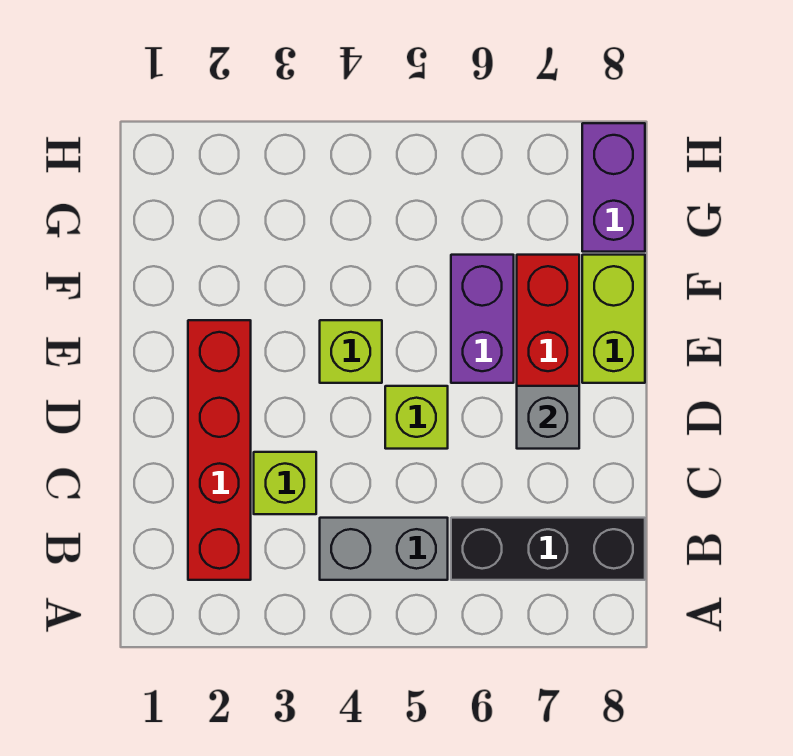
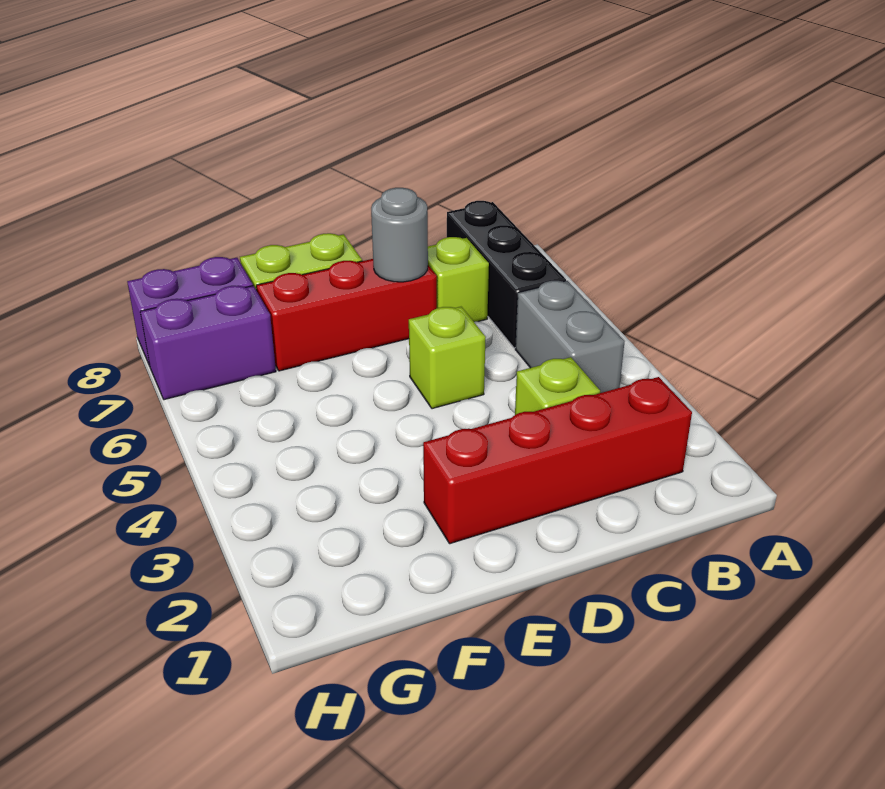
grey 1x1 brick [517,386,579,449] -> grey 1x1 round brick [371,188,428,282]
lime 1x1 brick [320,320,382,383] -> lime 1x1 brick moved to [428,237,489,322]
purple 1x2 brick [451,255,514,383] -> purple 1x2 brick moved to [140,286,276,400]

